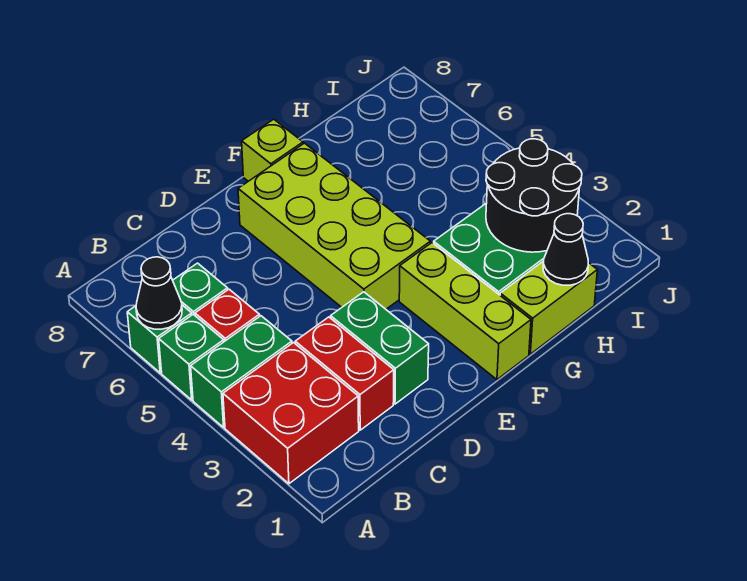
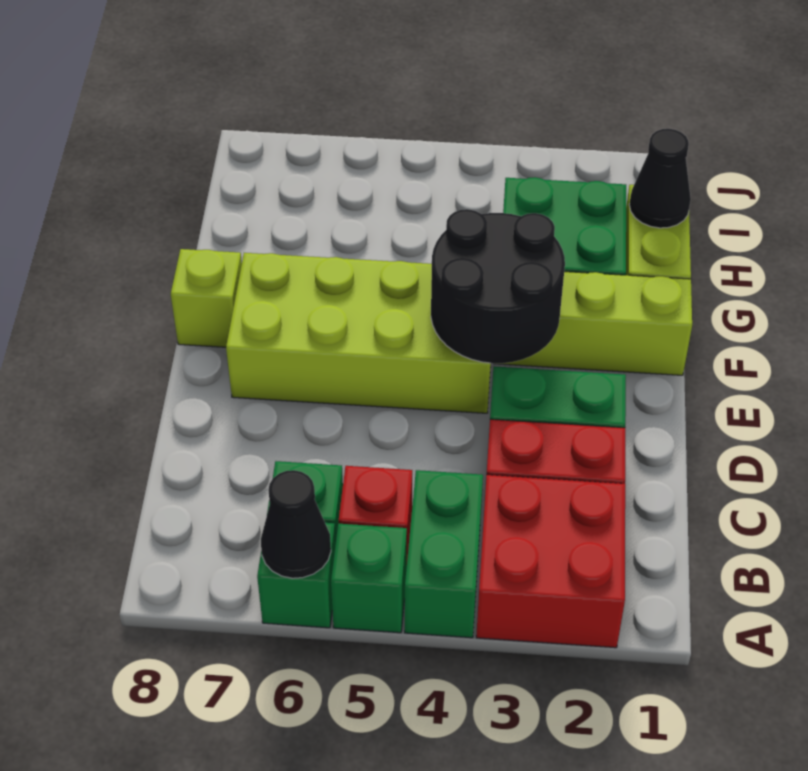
black 2x2 round brick [486,139,582,252] -> black 2x2 round brick moved to [431,209,565,363]

